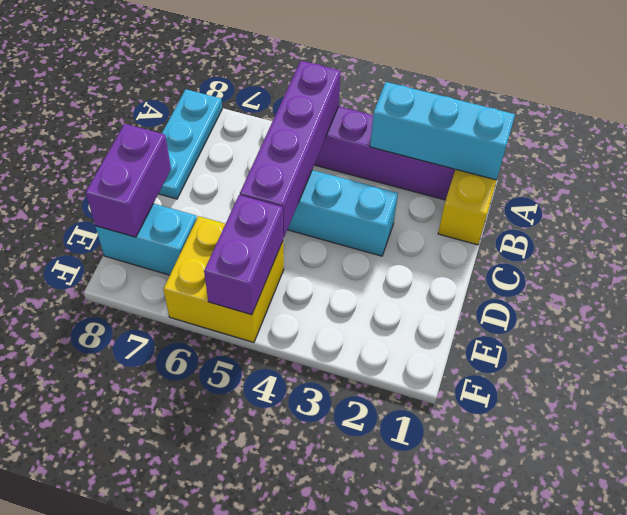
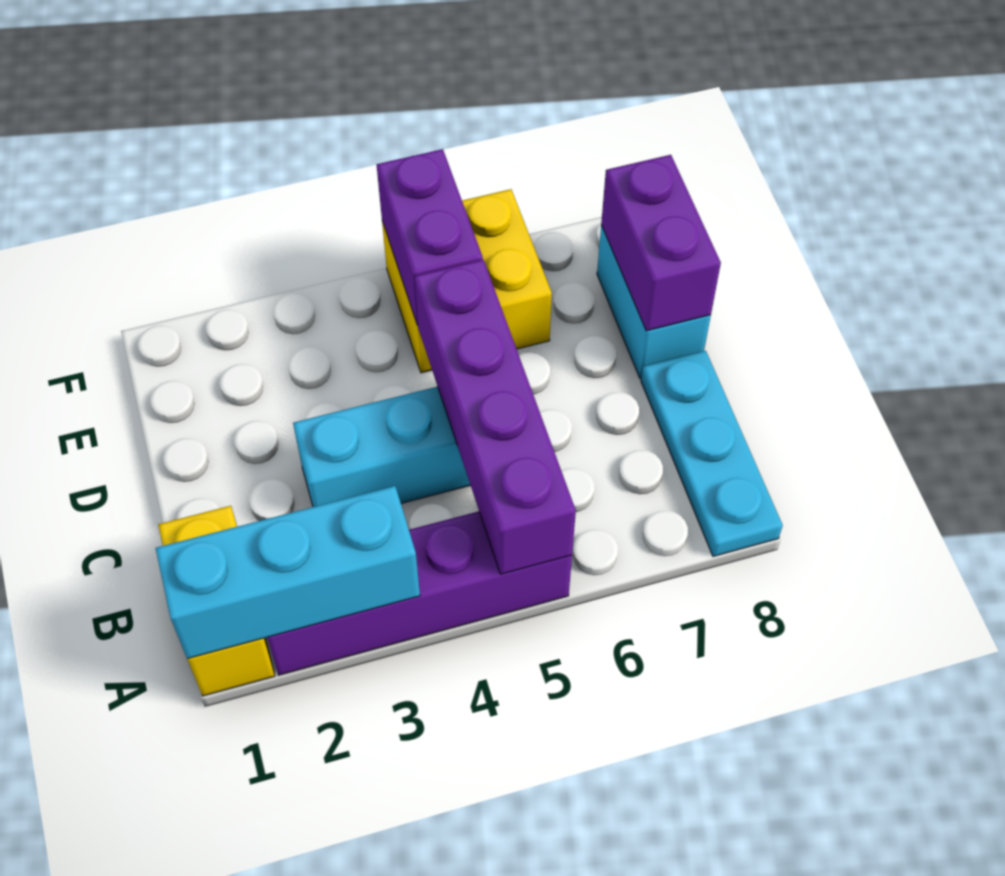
cyan 1x2 brick [95,204,197,275] -> cyan 1x2 brick turned to [597,225,711,378]

